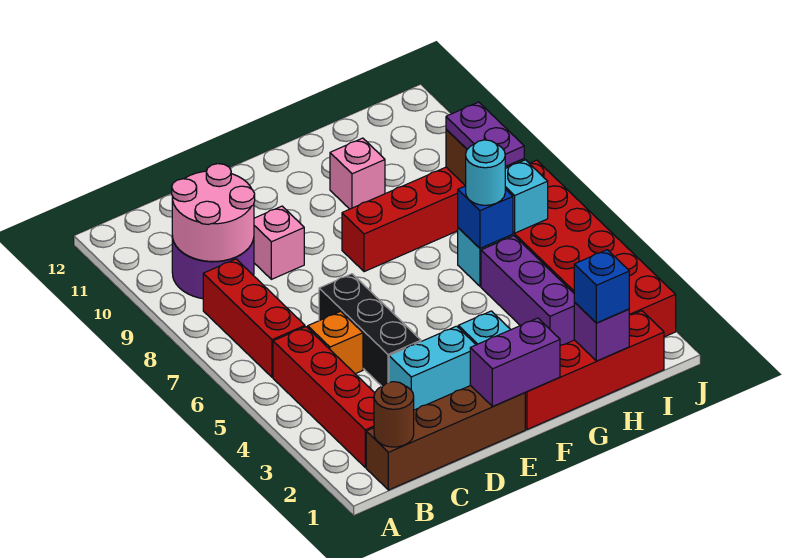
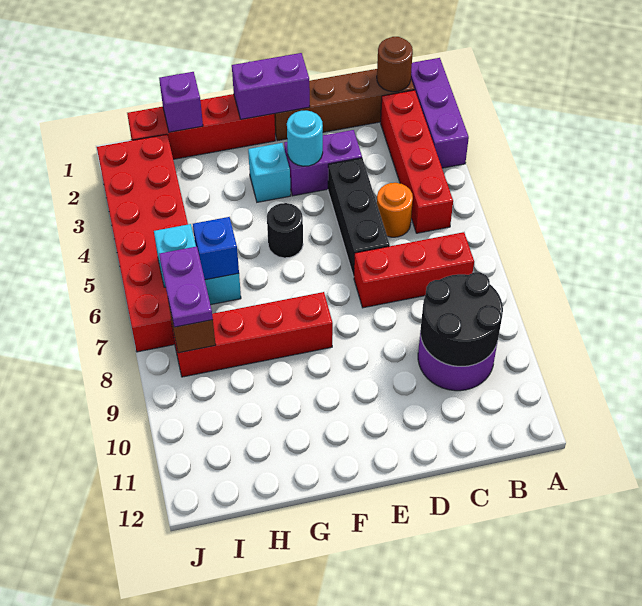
red 1x3 brick [203,259,305,377] -> red 1x3 brick turned to [354,232,474,308]
pink 2x2 round brick [172,164,255,261] -> black 2x2 round brick [420,272,503,366]
orange 1x1 brick [308,311,363,374] -> orange 1x1 round brick [377,183,413,237]
cyan 1x2 brick [389,326,476,410] -> purple 1x2 brick [284,130,362,196]
pink 1x1 brick [254,206,304,279] -> none
none -> black 1x1 round brick [267,203,303,258]
pink 1x1 brick [330,138,385,209] -> none
blue 1x1 brick [574,250,629,323] -> none
purple 1x3 brick [481,236,574,345] -> purple 1x3 brick moved to [411,58,469,168]
cyan 1x1 round brick [466,140,505,205] -> cyan 1x1 round brick moved to [287,111,323,166]

